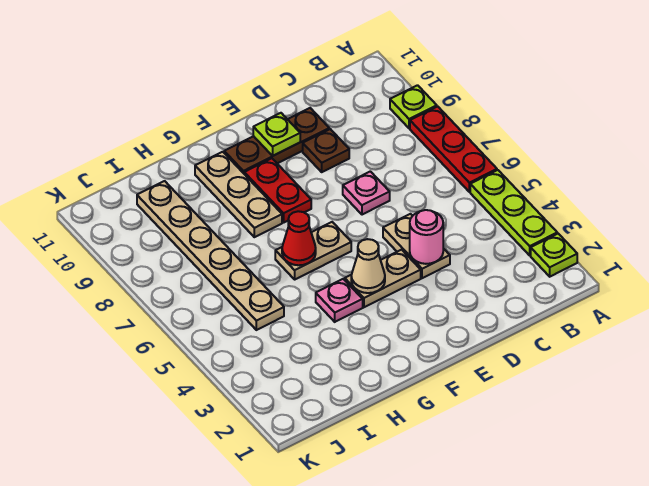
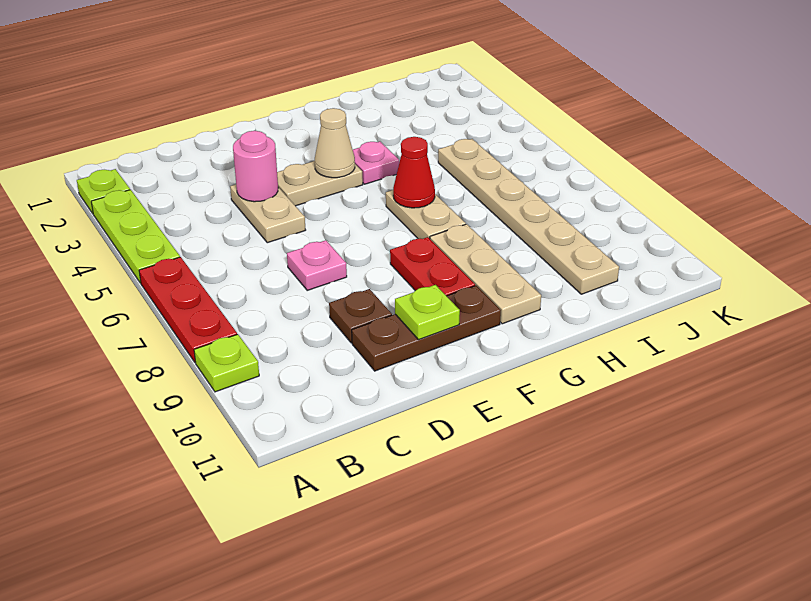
tan 1x2 plate [275,222,351,279] -> tan 1x2 plate turned to [386,190,466,239]

